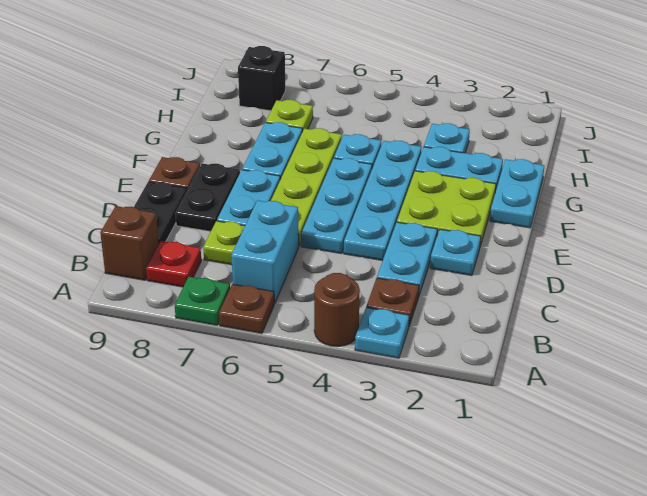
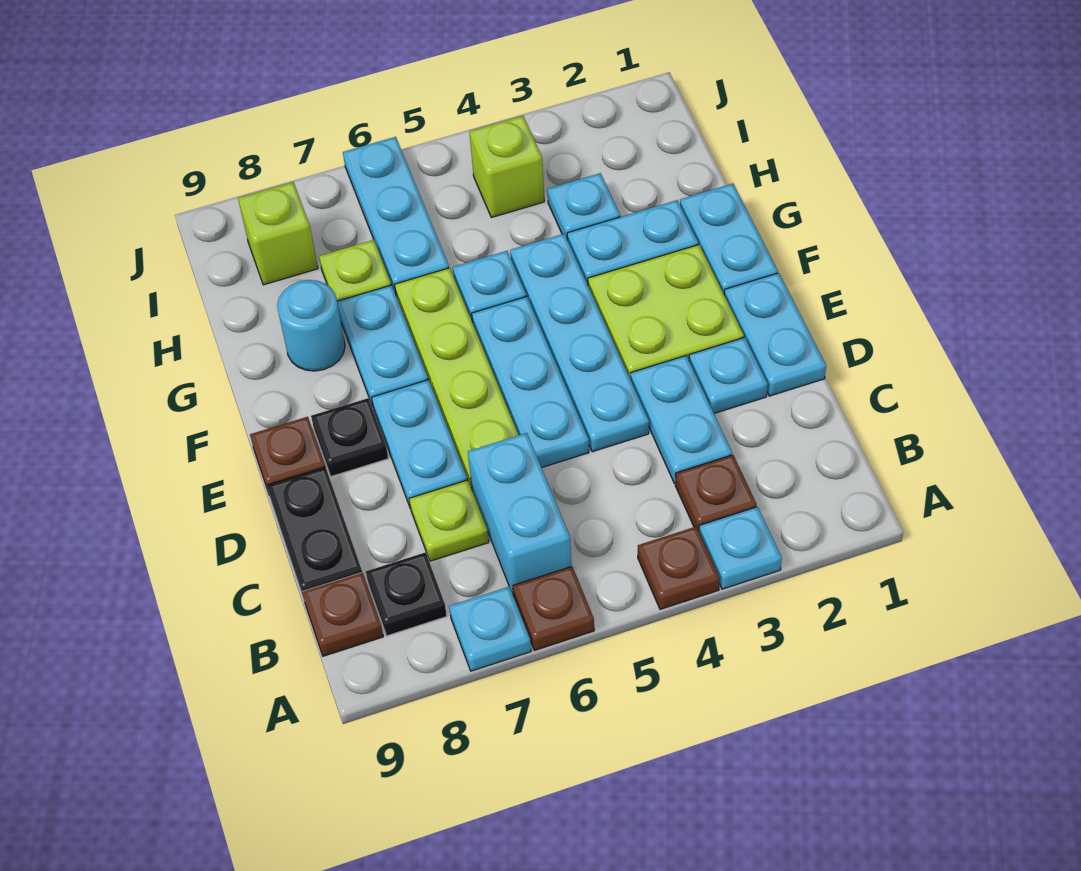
brown 1x1 round brick [314,273,360,346] -> brown 1x1 plate [638,527,720,609]
green 1x1 plate [175,277,230,325] -> cyan 1x1 plate [449,587,531,671]
red 1x1 plate [146,241,201,287] -> black 1x1 plate [366,552,447,636]
brown 1x1 brick [100,206,159,280] -> brown 1x1 plate [302,572,383,656]
none -> cyan 1x2 plate [724,273,826,396]
black 1x2 plate [175,164,240,232] -> black 1x1 plate [311,398,388,476]
none -> cyan 1x1 round brick [277,280,345,371]
none -> cyan 1x3 plate [343,137,449,295]
none -> lime 1x1 brick [469,116,544,218]
black 1x1 brick [238,46,285,111] -> lime 1x1 brick [238,182,318,285]

